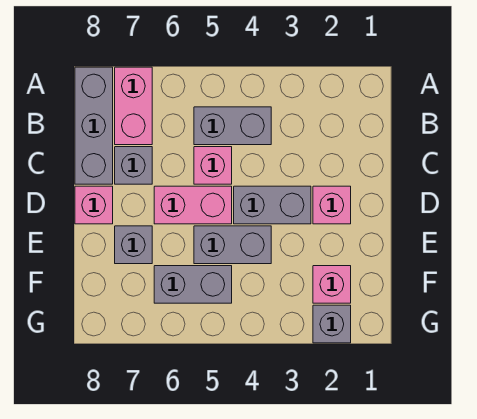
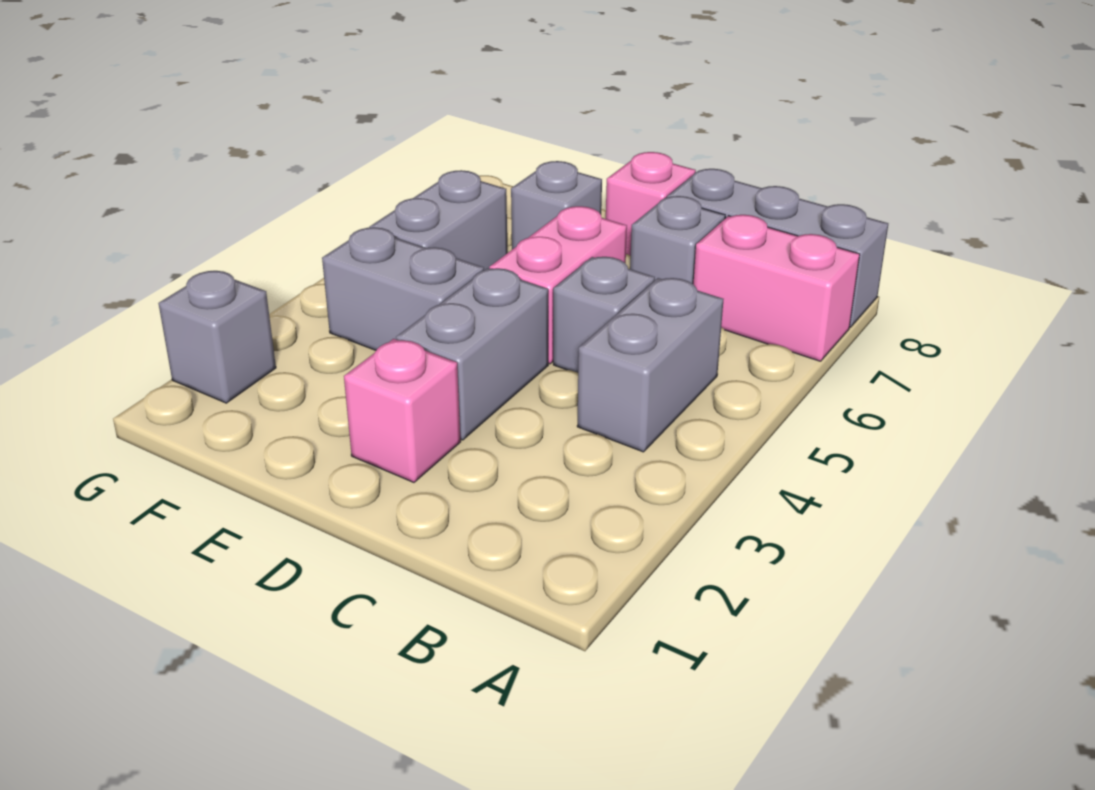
pink 1x1 brick [194,147,232,184] -> grey 1x1 brick [553,257,655,373]
grey 1x2 brick [194,226,271,264] -> grey 1x2 brick turned to [322,227,484,350]
pink 1x1 brick [313,266,351,303] -> none

